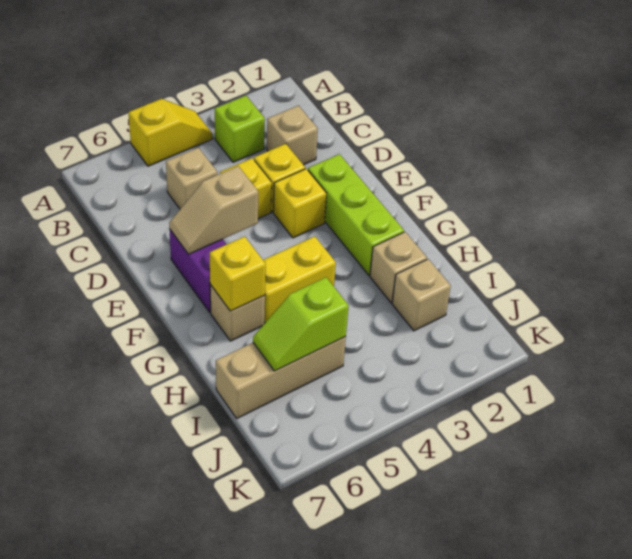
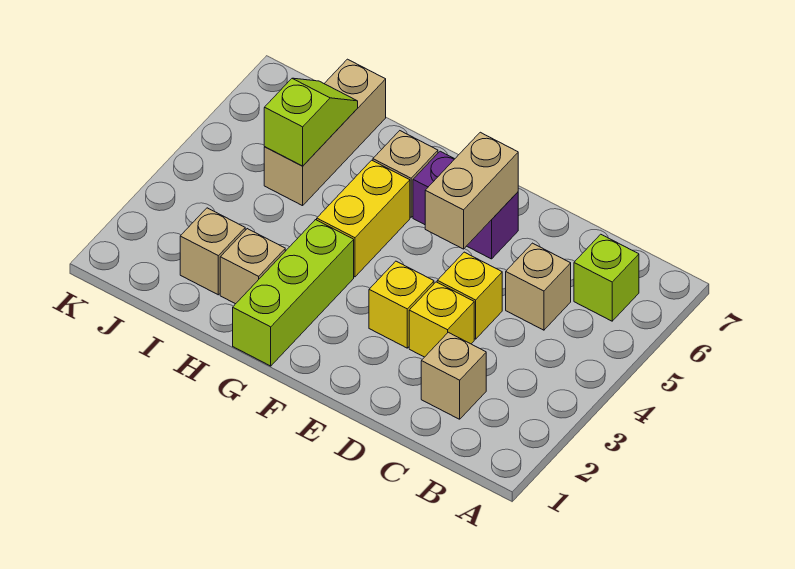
yellow 1x2 slope [129,99,213,166] -> none
lime 1x1 brick [215,95,265,162] -> lime 1x1 brick moved to [574,234,639,321]
lime 1x3 brick [308,154,404,275] -> lime 1x3 brick turned to [233,220,354,366]
tan 1x2 slope [169,166,258,254] -> tan 1x2 brick [425,132,518,249]
yellow 1x1 brick [210,237,266,311] -> none

